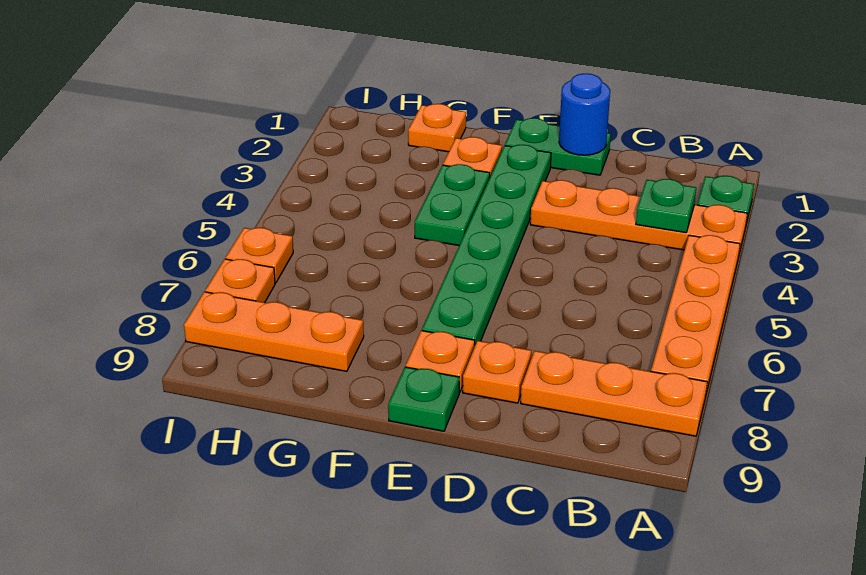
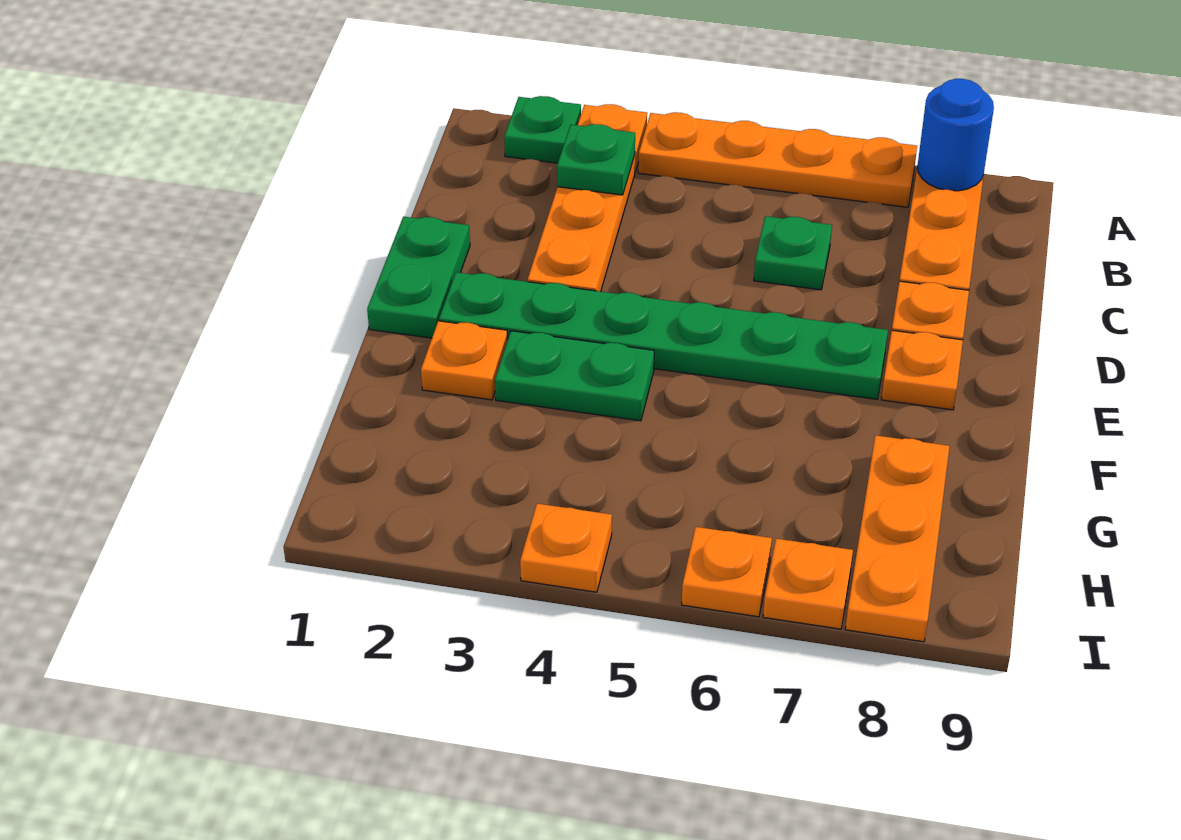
blue 1x1 round brick [559,74,610,155] -> blue 1x1 round brick moved to [918,79,994,191]
green 1x1 plate [388,367,459,431] -> green 1x1 plate moved to [754,216,832,290]
orange 1x1 plate [408,104,466,152] -> orange 1x1 plate moved to [520,504,612,592]

